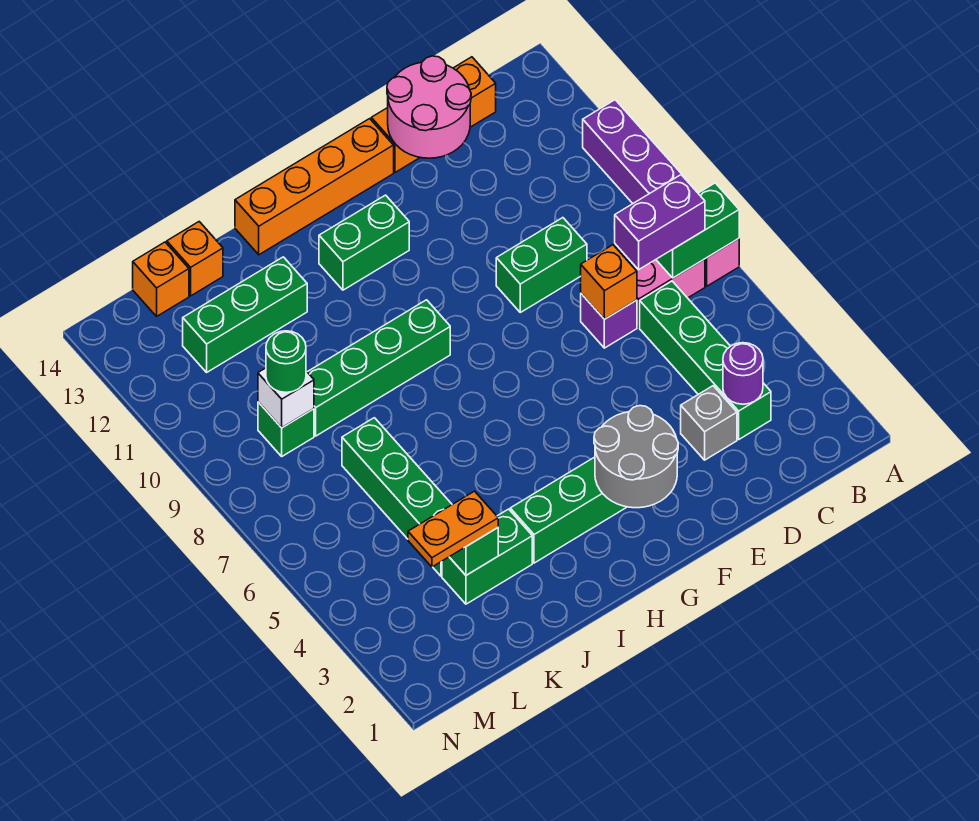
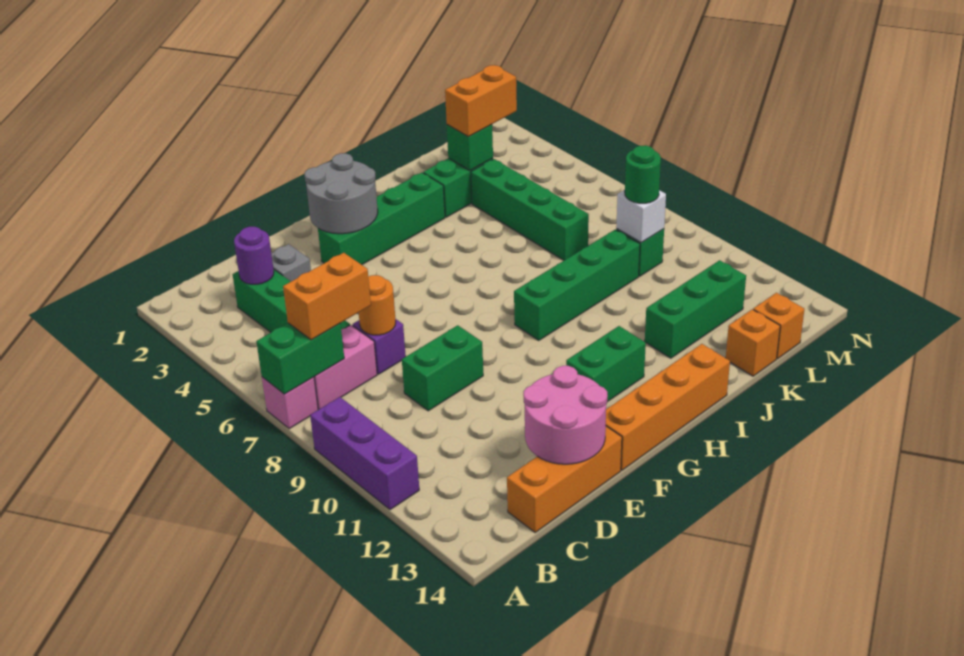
purple 1x2 brick [614,175,705,270] -> orange 1x2 brick [283,253,371,340]
orange 1x1 brick [581,245,637,319] -> orange 1x1 round brick [359,275,396,335]
orange 1x2 plate [408,491,498,567] -> orange 1x2 brick [445,65,517,137]

